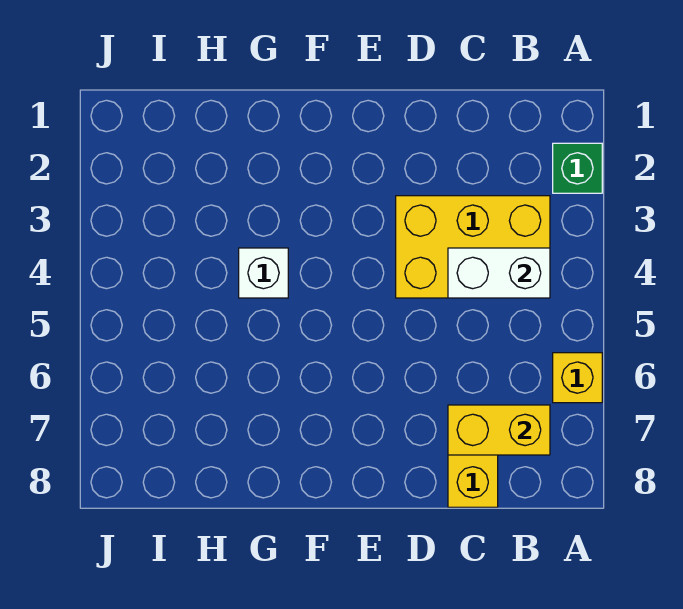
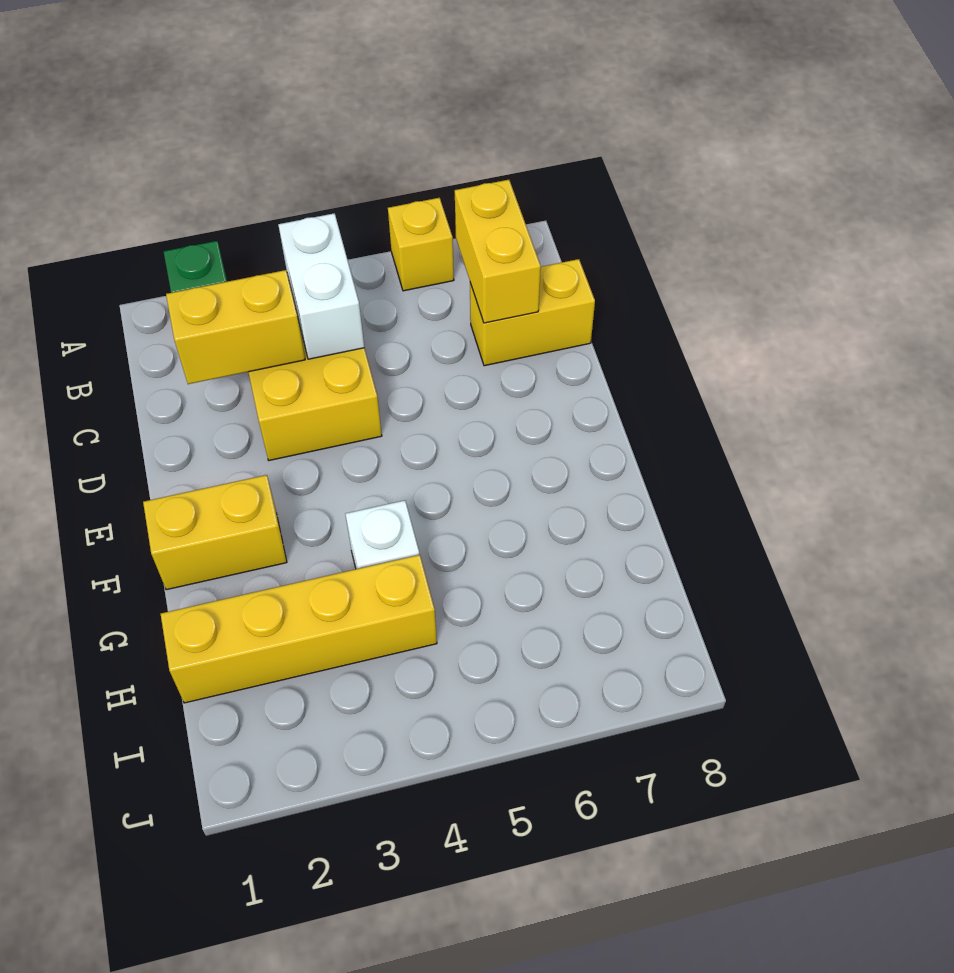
none -> yellow 1x2 brick [166,270,305,384]
none -> yellow 1x2 brick [143,475,287,590]
none -> yellow 1x4 brick [161,555,437,703]

